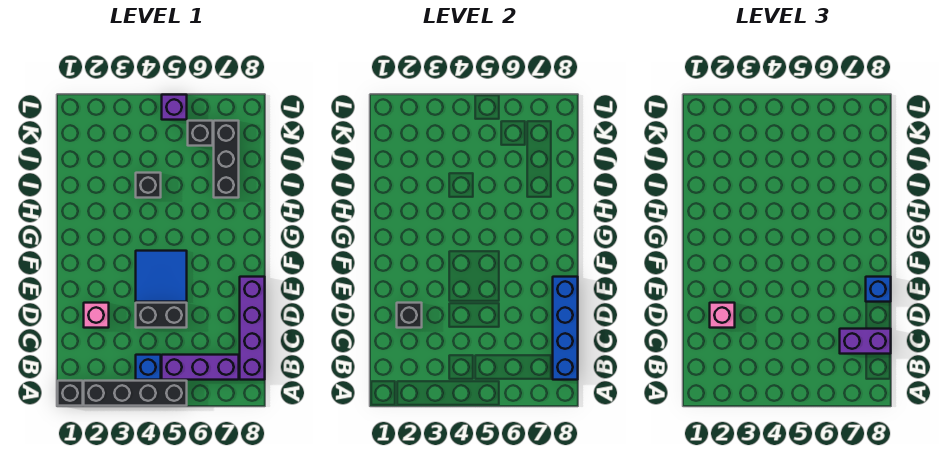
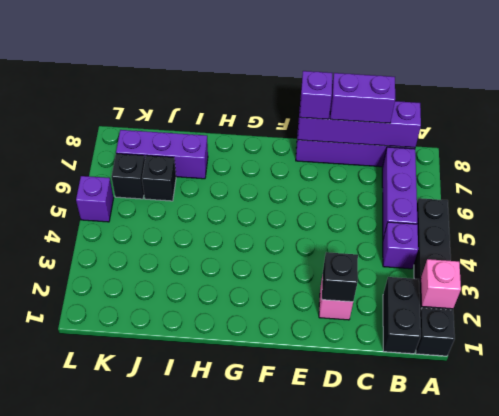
blue 1x1 brick [136,355,161,380] -> purple 1x1 brick [383,222,418,269]
blue 1x4 brick [553,277,578,380] -> purple 1x4 brick [298,99,421,147]
purple 1x2 brick [840,329,891,354] -> purple 1x2 brick turned to [330,73,395,123]
pink 1x1 brick [710,303,735,328] -> pink 1x1 brick moved to [421,259,461,309]
black 1x2 brick [136,303,187,328] -> black 1x2 brick moved to [383,277,421,354]
blue 2x2 tile [136,251,187,302] -> none
blue 1x1 brick [866,277,891,302] -> purple 1x1 brick [300,71,333,119]
black 1x1 brick [136,173,161,198] -> black 1x1 brick moved to [142,155,176,201]
black 1x3 brick [214,121,239,198] -> purple 1x3 brick [116,130,208,179]

